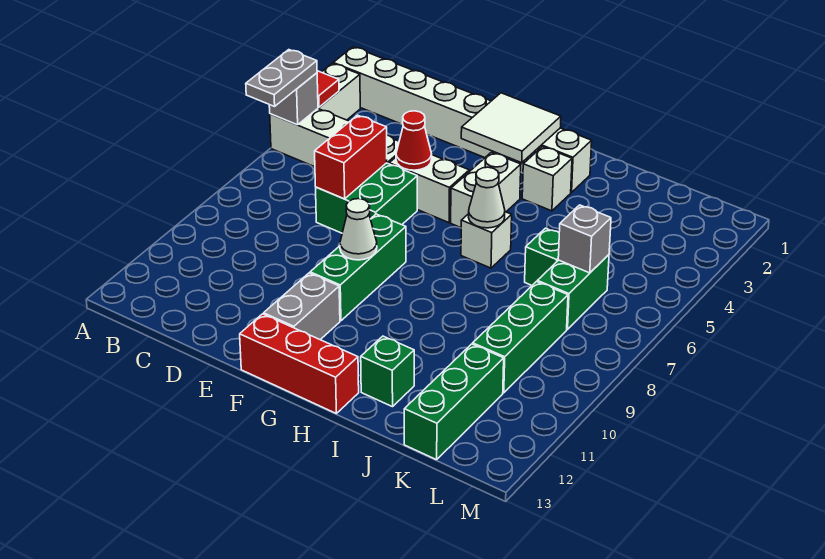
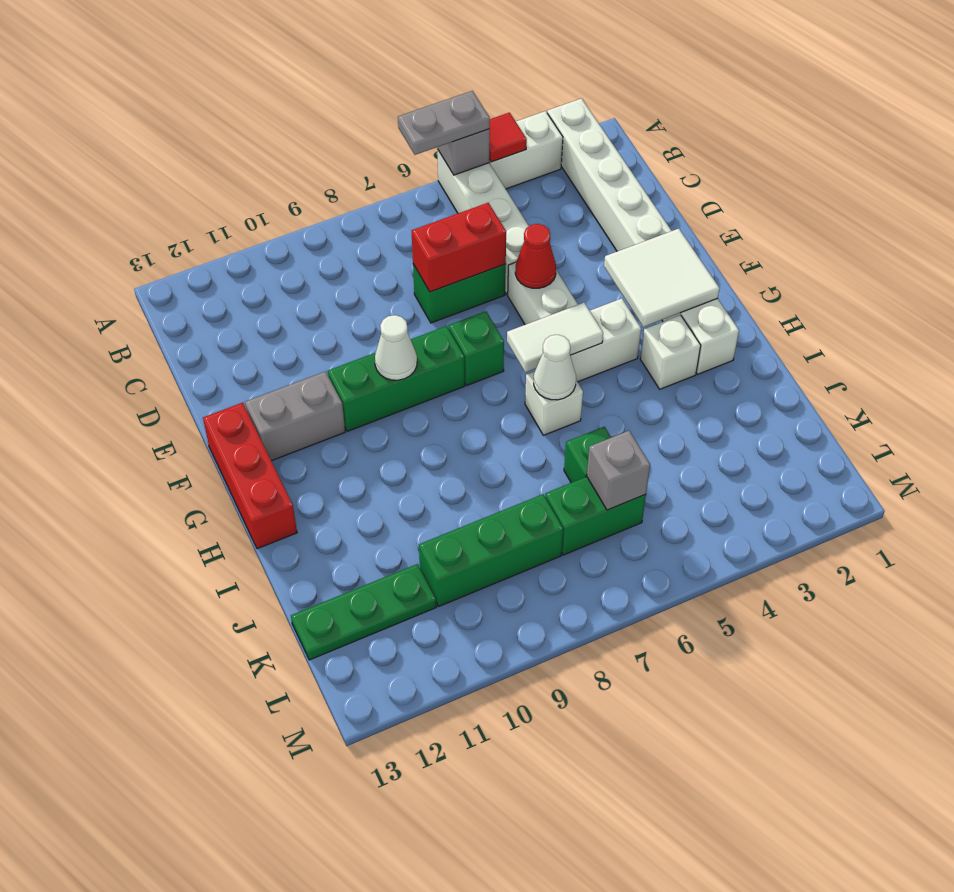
green 2x2 brick [316,163,417,233] -> green 1x2 brick [413,264,506,323]
none -> white 1x2 tile [507,303,603,372]
green 1x1 brick [361,336,414,407] -> green 1x1 brick moved to [449,311,504,386]
green 1x3 brick [404,344,504,460] -> green 1x3 plate [291,564,436,660]

